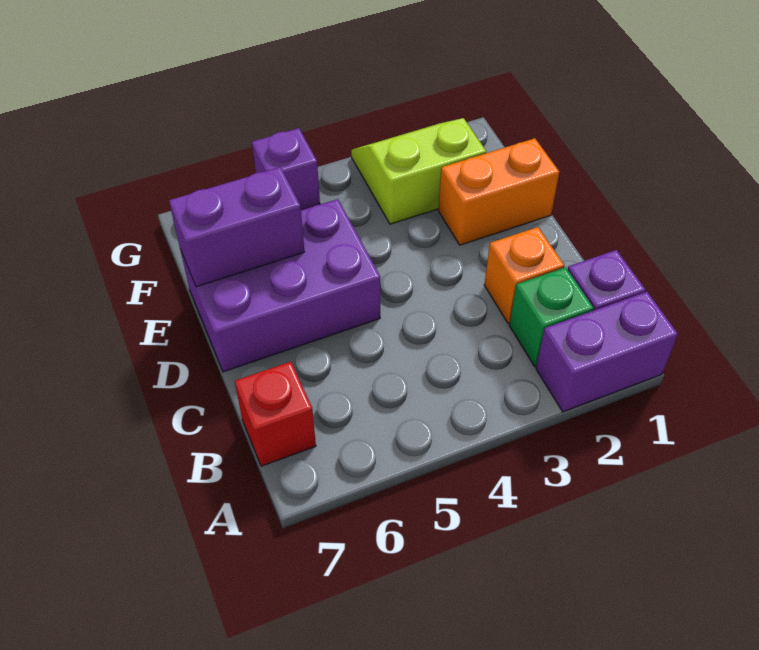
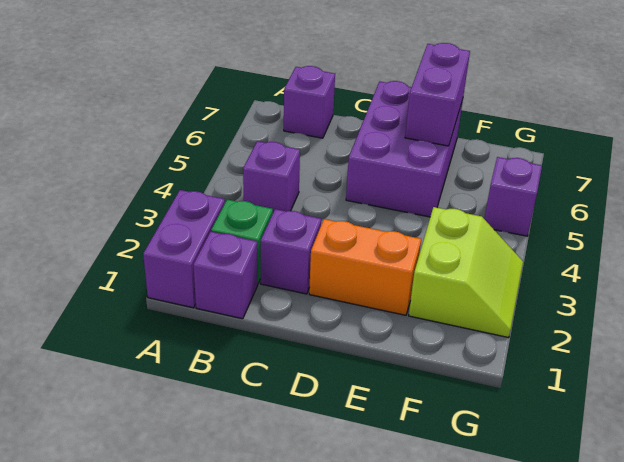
none -> purple 1x1 brick [243,141,300,212]
red 1x1 brick [235,362,316,466] -> purple 1x1 brick [284,66,335,138]
orange 1x1 brick [484,227,564,324] -> purple 1x1 brick [261,209,321,294]
orange 1x2 brick [438,138,559,245] -> orange 1x2 brick turned to [309,219,421,315]

